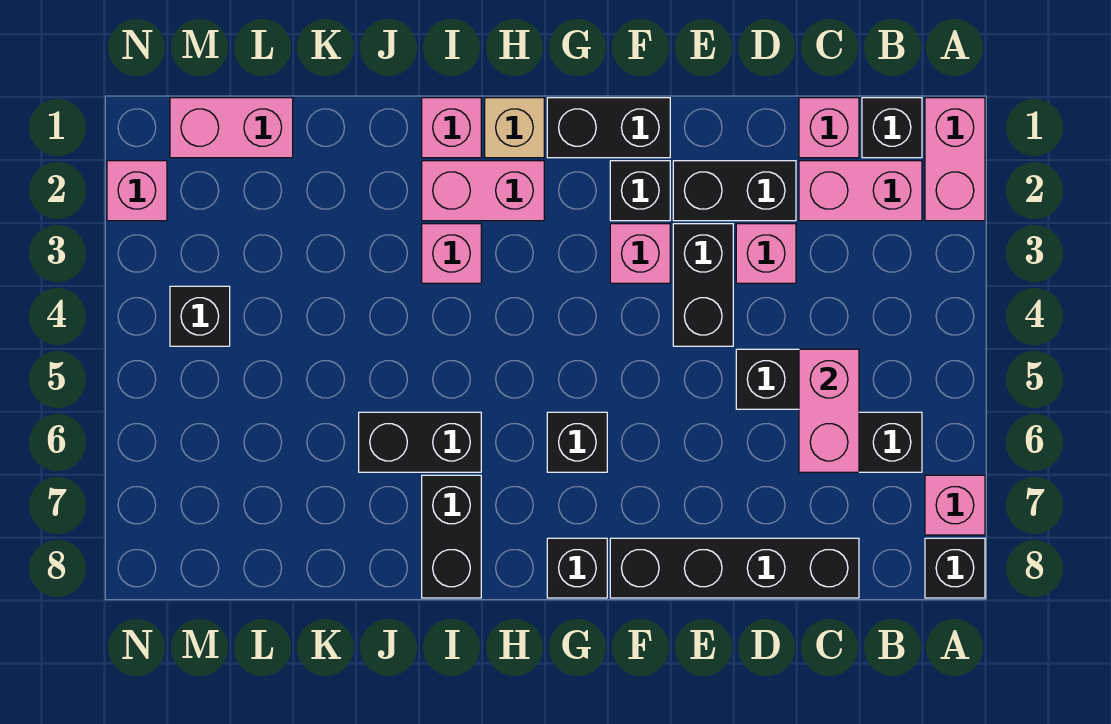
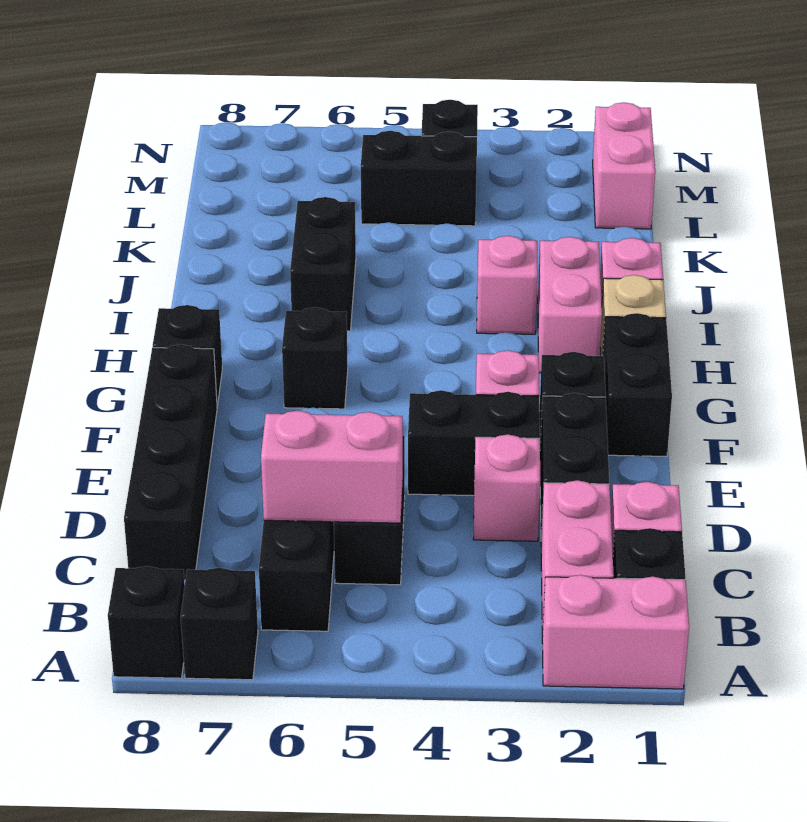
pink 1x1 brick [925,475,985,535] -> black 1x1 brick [181,568,258,680]
black 1x2 brick [422,475,481,598] -> black 1x2 brick moved to [361,131,477,226]
pink 1x1 brick [107,161,167,221] -> none

